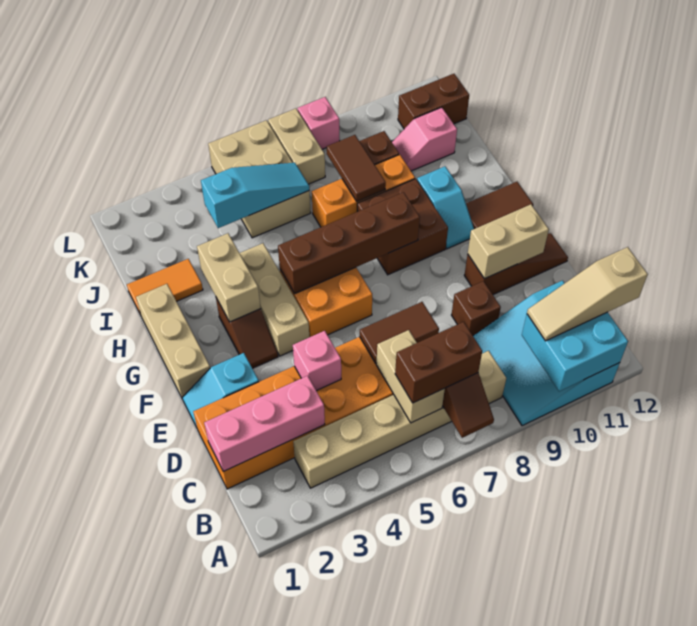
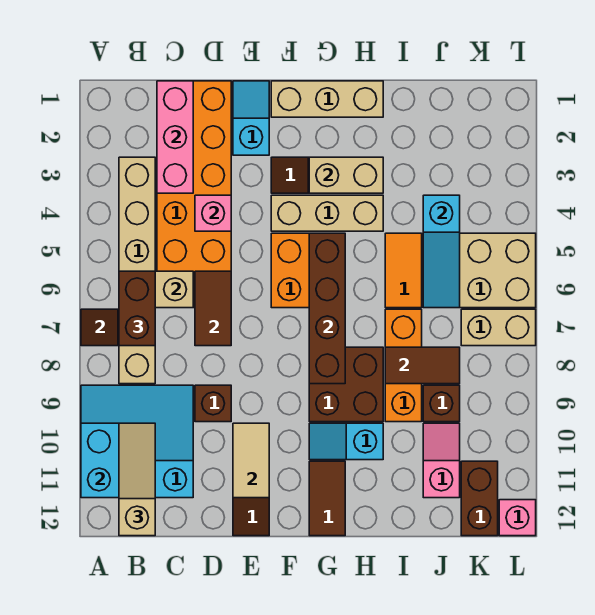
tan 1x2 brick [468,204,549,279] -> tan 1x2 tile [233,423,269,498]
orange 1x2 tile [127,259,203,315] -> orange 1x2 tile moved to [385,233,422,308]
pink 1x1 brick [298,97,340,149] -> pink 1x1 brick moved to [499,500,536,536]

